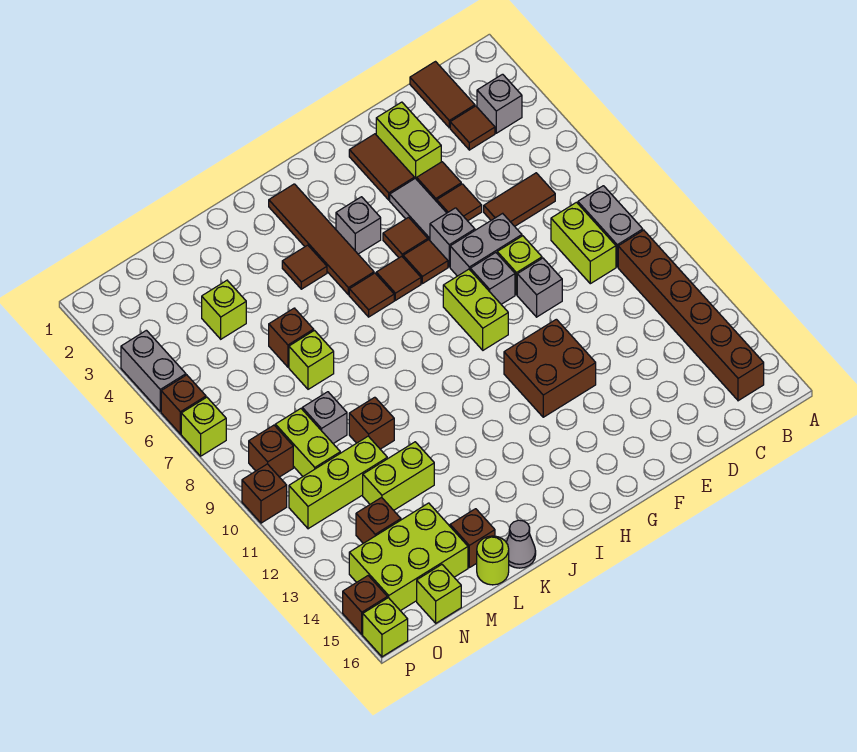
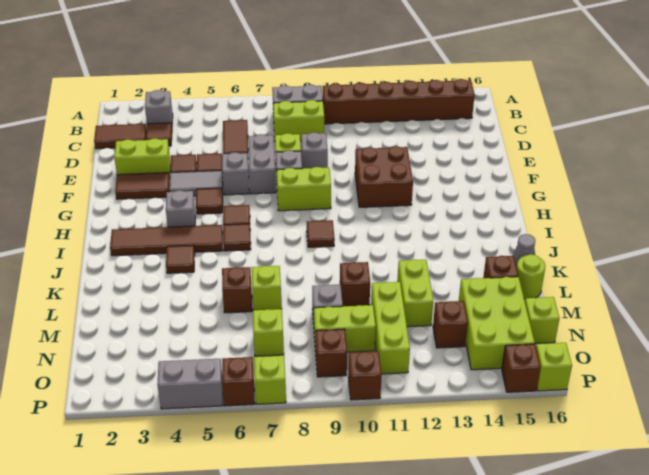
brown 1x1 tile [403,240,448,284] -> brown 1x1 tile moved to [307,220,335,247]
lime 1x1 brick [202,280,246,339] -> lime 1x1 brick moved to [253,309,284,356]

